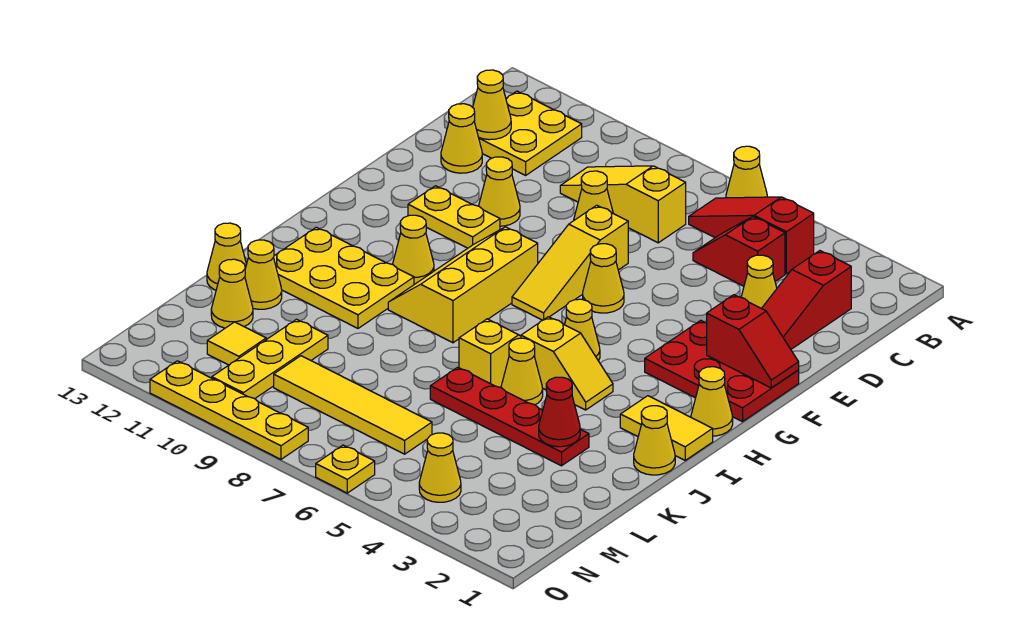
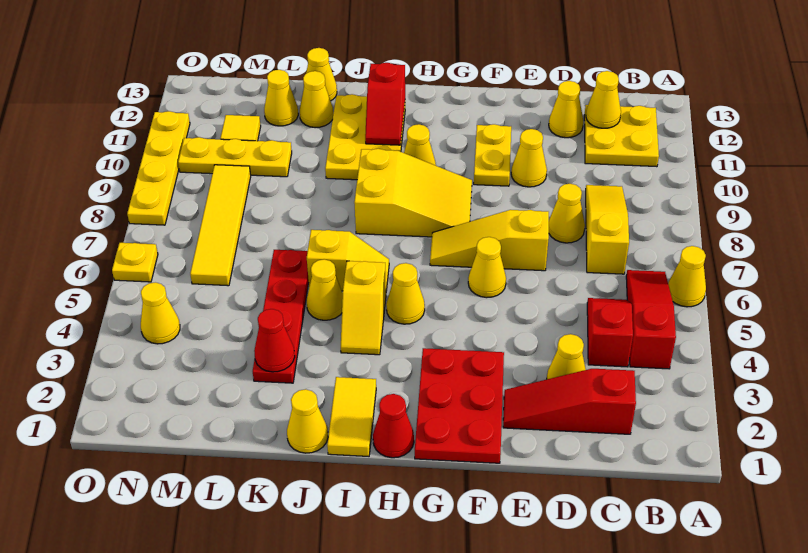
red 1x2 slope [707,295,799,388] -> red 1x2 slope moved to [365,63,405,145]
yellow 2x3 slope [388,227,538,343] -> yellow 2x3 slope turned to [354,149,472,237]
yellow 1x1 cone [691,367,733,436] -> red 1x1 cone [373,394,414,458]

